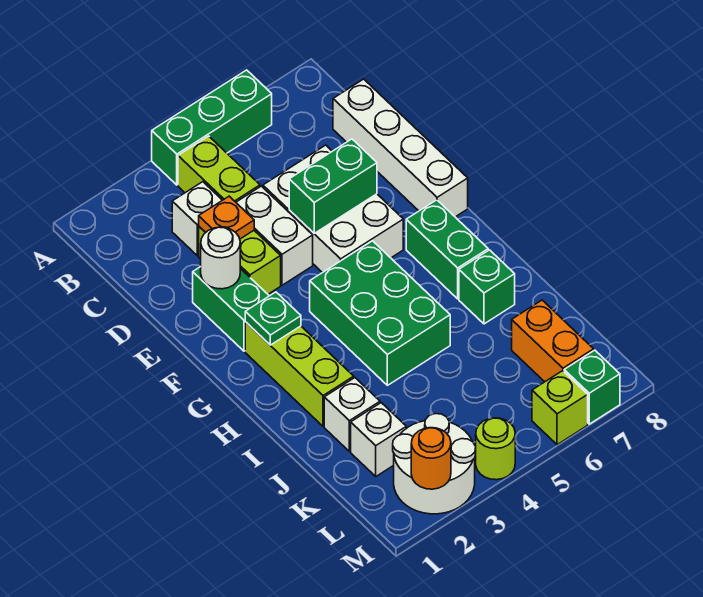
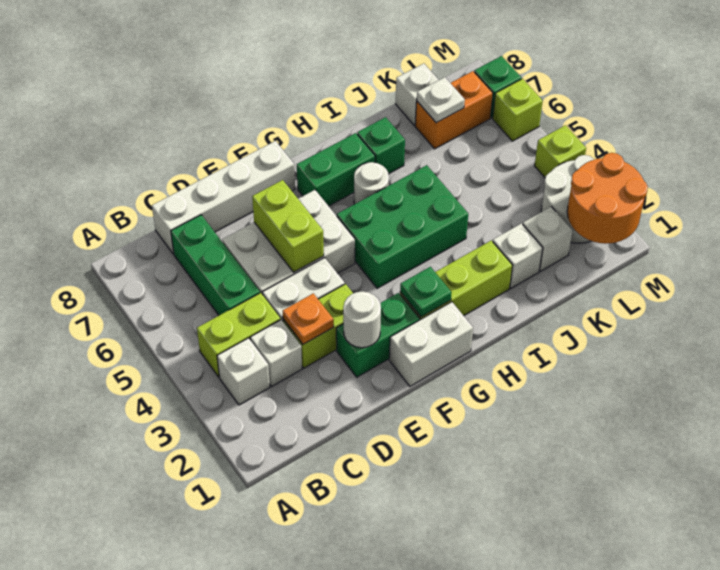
green 1x3 brick [152,70,272,185] -> green 1x3 brick moved to [171,215,260,315]
none -> white 1x1 brick [217,338,270,405]
green 1x2 brick [289,139,377,233] -> lime 1x2 brick [252,180,324,272]
none -> white 1x2 brick [389,302,473,386]
none -> white 1x1 round brick [354,162,389,204]
none -> white 1x1 plate [417,77,465,123]
none -> white 1x1 brick [396,64,438,126]
orange 1x1 round brick [411,428,451,489] -> orange 2x2 round brick [567,153,648,244]
lime 1x1 round brick [476,418,515,480] -> lime 1x1 brick [534,125,586,177]

